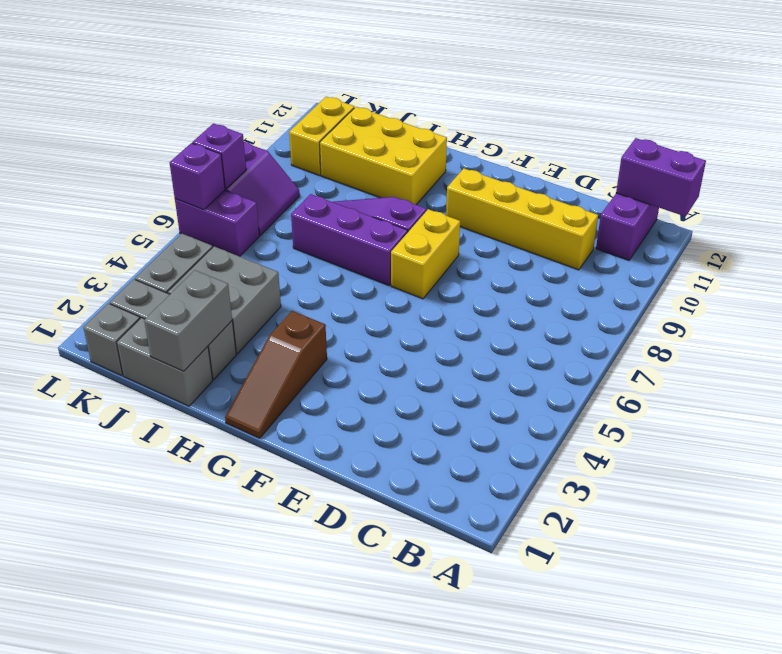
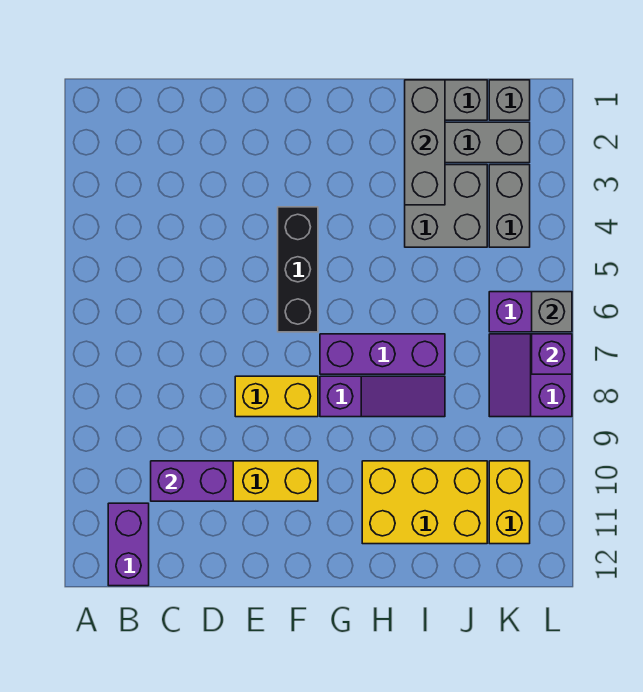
purple 1x2 brick [616,138,706,216] -> purple 1x2 brick moved to [151,461,233,501]
none -> black 1x3 brick [278,207,318,332]
yellow 1x2 brick [391,209,460,299] -> yellow 1x2 brick turned to [235,376,318,417]
brown 1x3 slope [225,311,327,438] -> none
grey 1x2 brick [144,270,232,371] -> grey 1x3 brick [405,80,445,205]
purple 1x1 brick [169,143,225,210] -> grey 1x1 brick [532,292,572,332]

